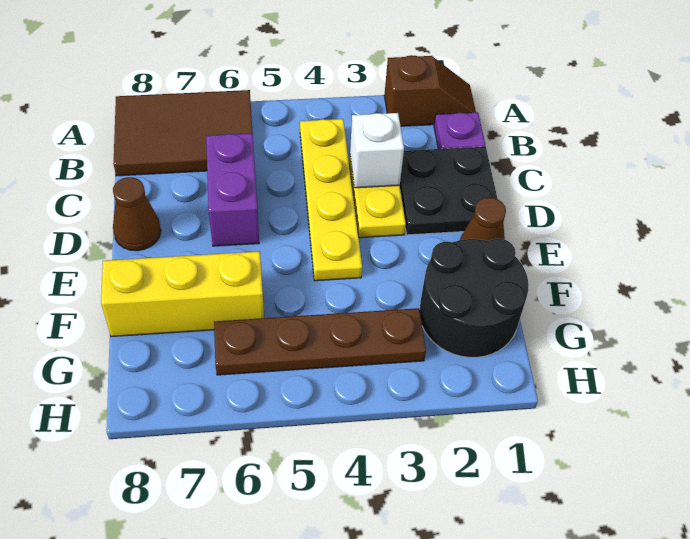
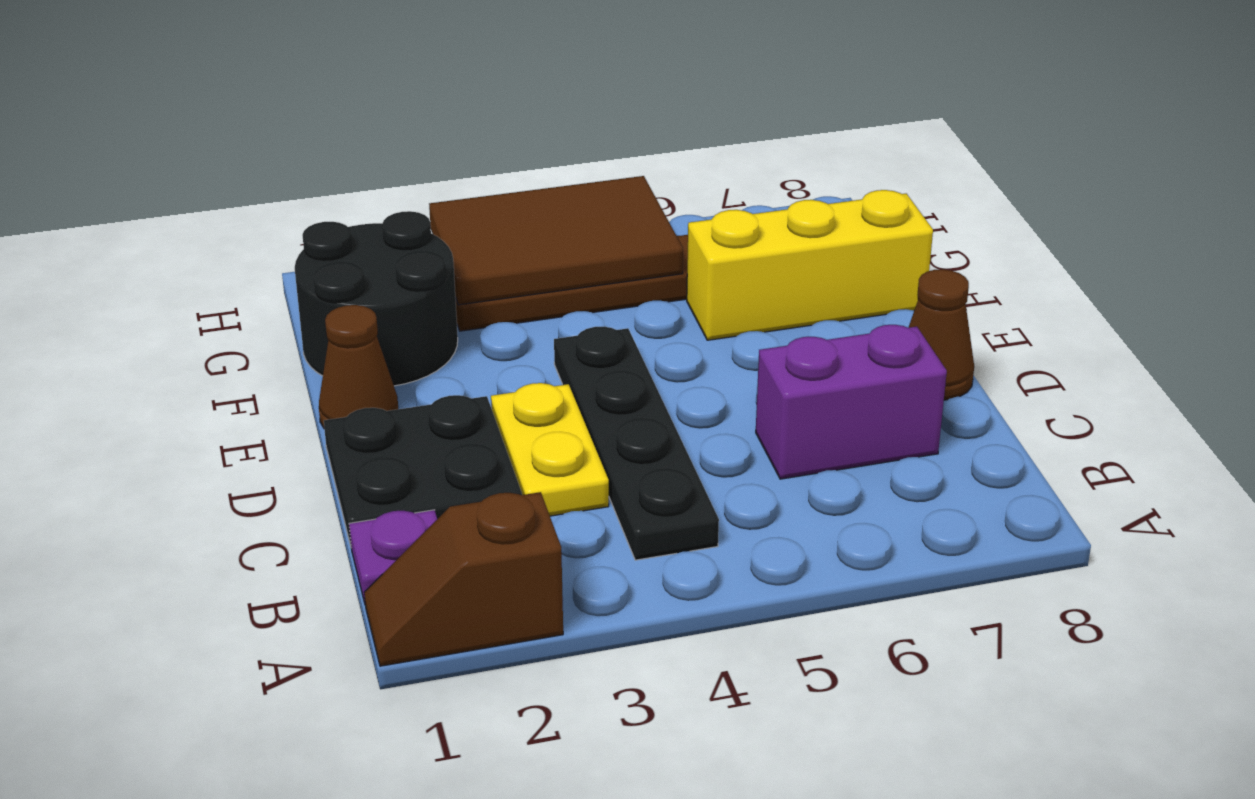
brown 2x3 tile [113,90,253,176] -> brown 2x3 tile moved to [429,176,683,305]
yellow 1x4 plate [300,119,362,281] -> black 1x4 plate [554,327,719,560]
white 1x1 brick [350,113,404,188] -> none
purple 1x2 brick [206,133,259,246] -> purple 1x2 brick turned to [756,325,947,479]

